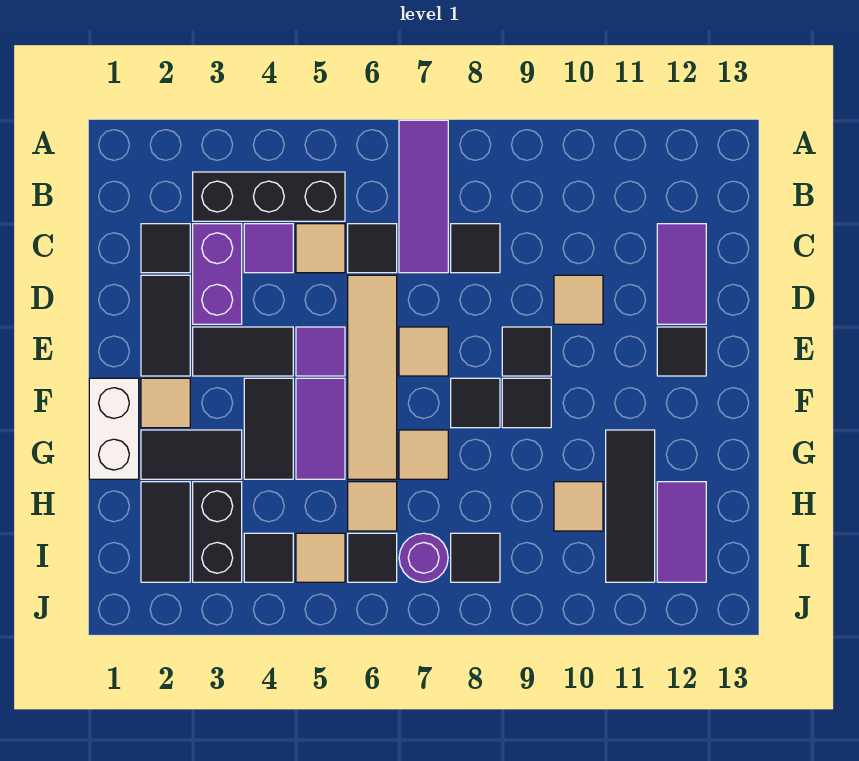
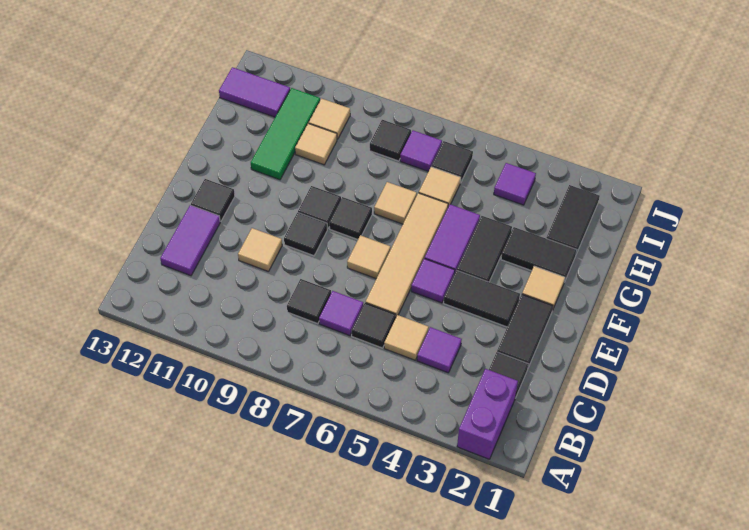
purple 1x3 tile [399,120,448,273] -> purple 1x1 tile [319,291,363,336]
black 1x3 brick [193,172,345,221] -> none
purple 1x2 brick [193,224,242,324] -> purple 1x2 brick moved to [457,369,518,459]
white 1x2 brick [89,378,139,479] -> none
black 1x3 tile [606,430,655,582] -> green 1x3 tile [251,88,320,180]
black 1x2 brick [193,482,242,582] -> none
purple 1x2 tile [657,482,706,582] -> purple 1x2 tile turned to [219,67,290,117]
black 1x1 tile [244,533,293,582] -> purple 1x1 tile [494,163,536,205]
tan 1x1 tile [296,533,345,582] -> tan 1x1 tile moved to [309,98,350,139]
purple 1x1 round brick [399,533,448,582] -> purple 1x1 tile [400,130,442,172]

